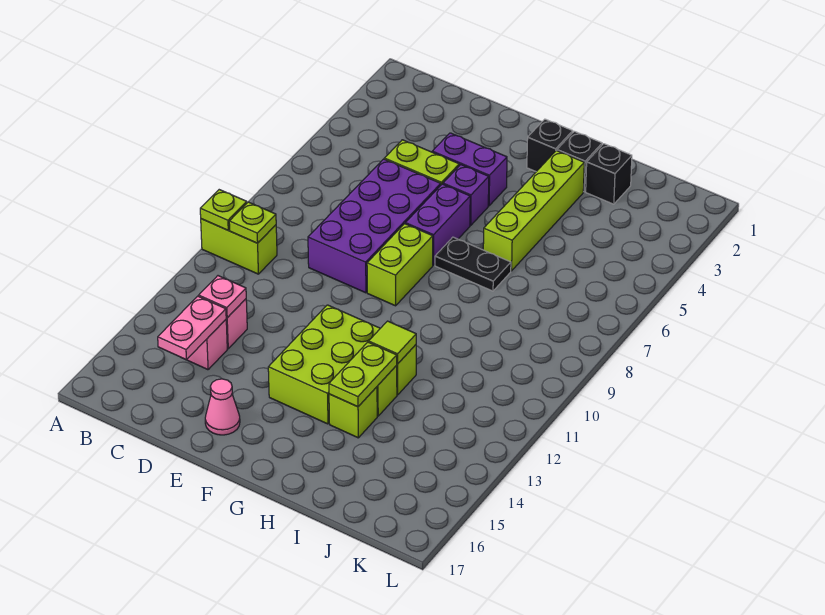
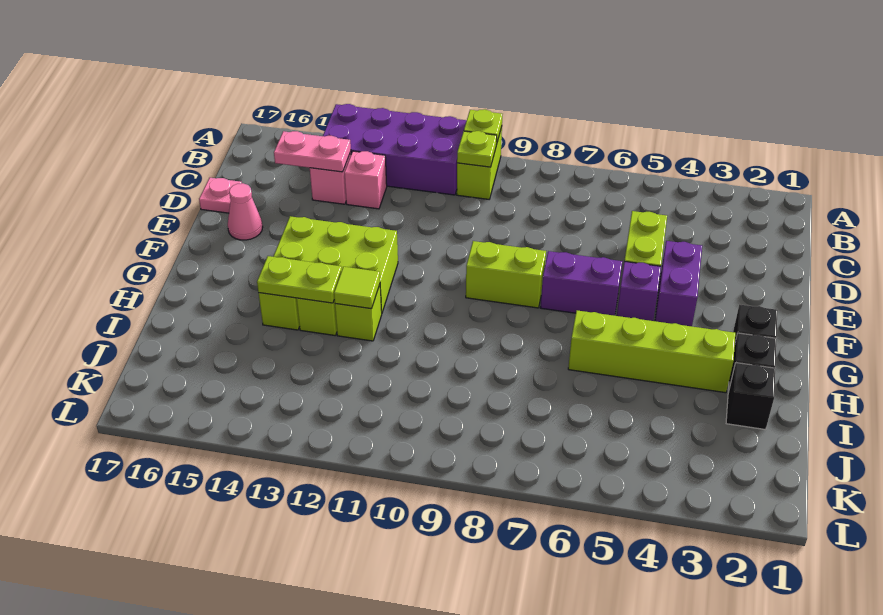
pink 1x1 plate [199,276,246,318] -> pink 1x1 plate moved to [199,178,242,213]
purple 2x4 brick [308,159,441,293] -> purple 2x4 brick moved to [323,104,467,195]
black 1x2 plate [435,237,511,291] -> none

